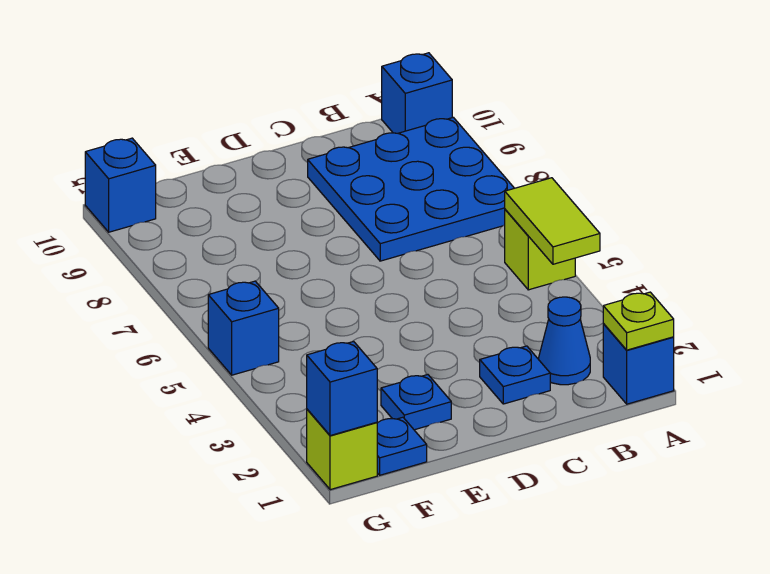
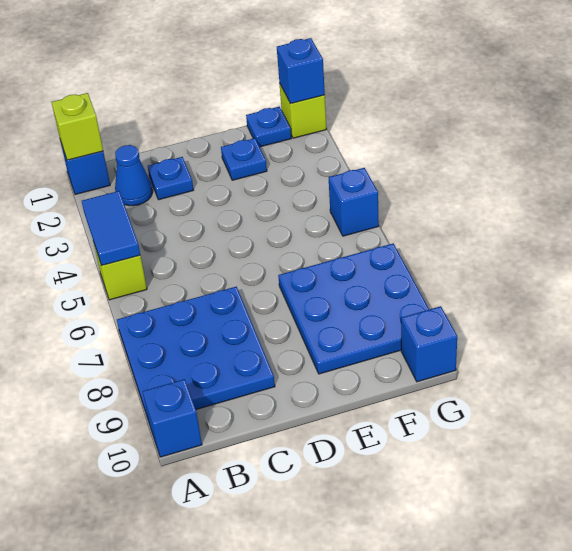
lime 1x1 plate [603,292,674,350] -> lime 1x1 brick [52,93,103,160]
lime 1x2 tile [505,178,600,264] -> blue 1x2 tile [82,191,140,265]
none -> blue 3x3 plate [278,244,429,374]

